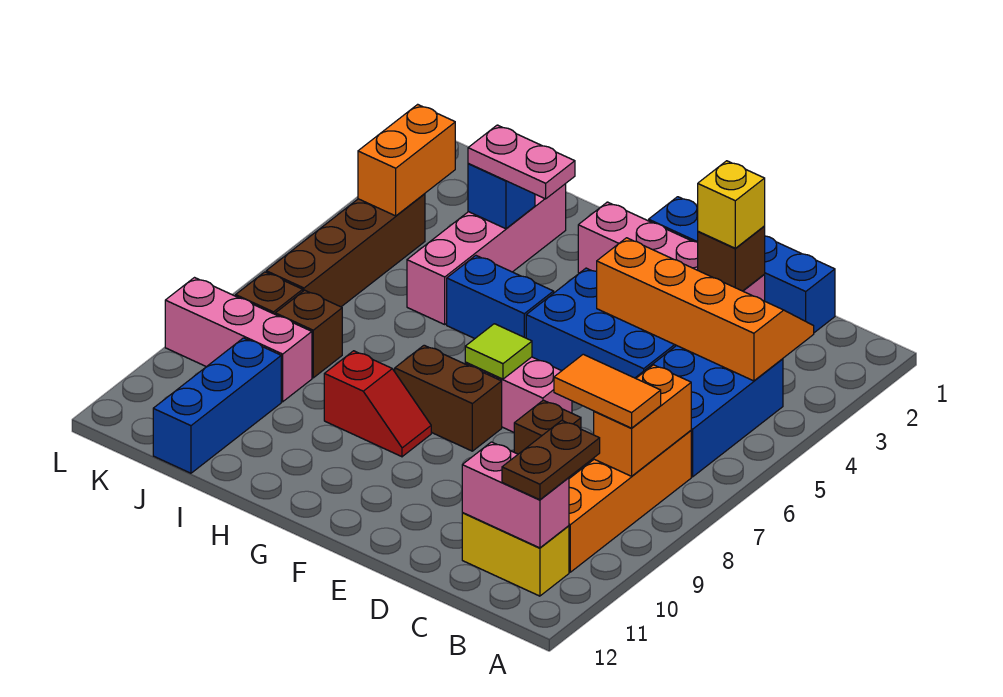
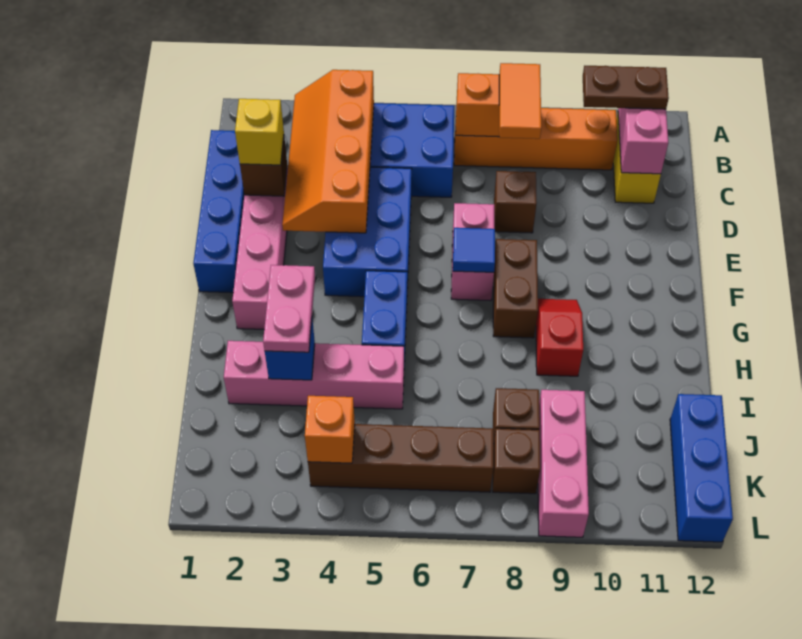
lime 1x1 tile [465,324,532,379] -> blue 1x1 tile [453,228,495,272]
blue 1x3 brick [153,338,281,473] -> blue 1x3 brick turned to [670,394,733,542]
orange 1x2 brick [358,104,455,216] -> orange 1x1 brick [305,396,355,463]

